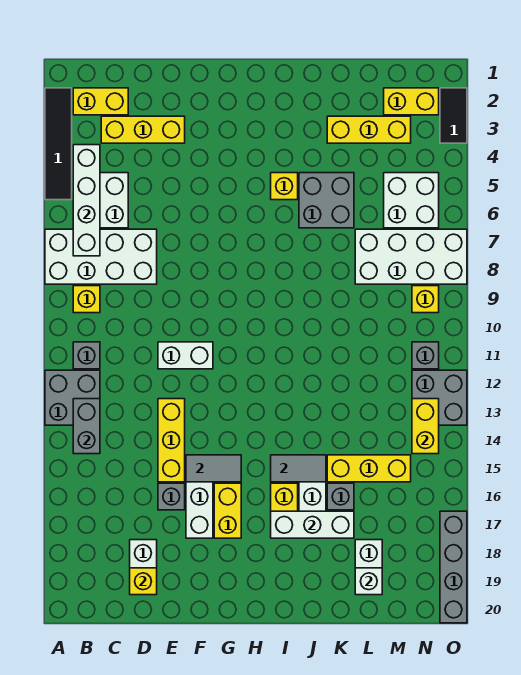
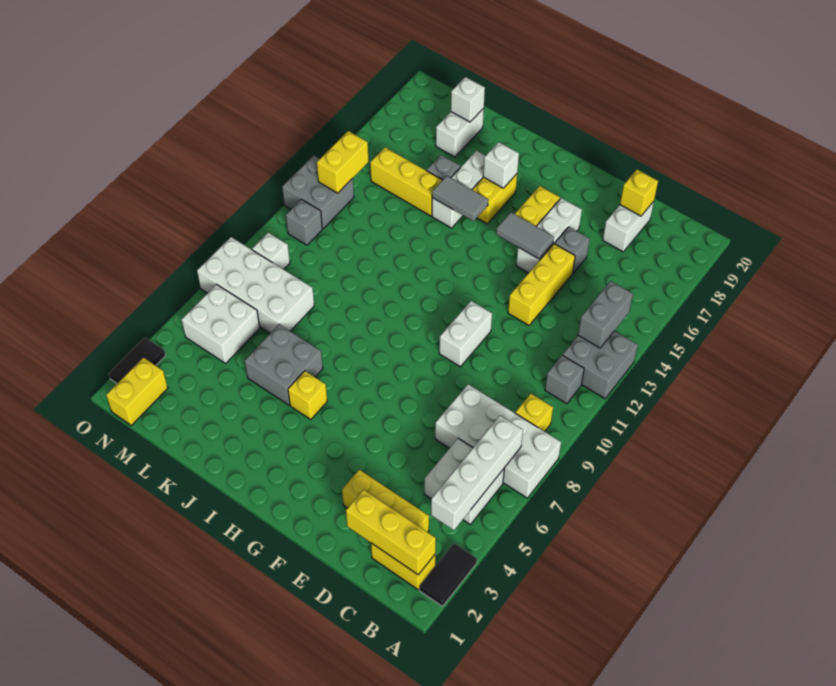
black 1x4 tile [45,88,72,200] -> black 1x2 tile [419,543,477,606]
white 1x2 brick [158,342,213,369] -> white 1x2 brick turned to [439,301,492,367]
white 1x3 brick [271,511,354,538] -> white 1x1 brick [483,142,519,188]
yellow 1x3 brick [327,116,411,143] -> yellow 1x3 brick moved to [346,490,436,575]
yellow 1x2 brick [384,88,439,115] -> yellow 1x2 brick turned to [106,358,168,425]
yellow 1x1 brick [412,286,439,313] -> white 1x1 brick [252,233,290,269]
grey 1x4 brick [440,511,467,623] -> none

